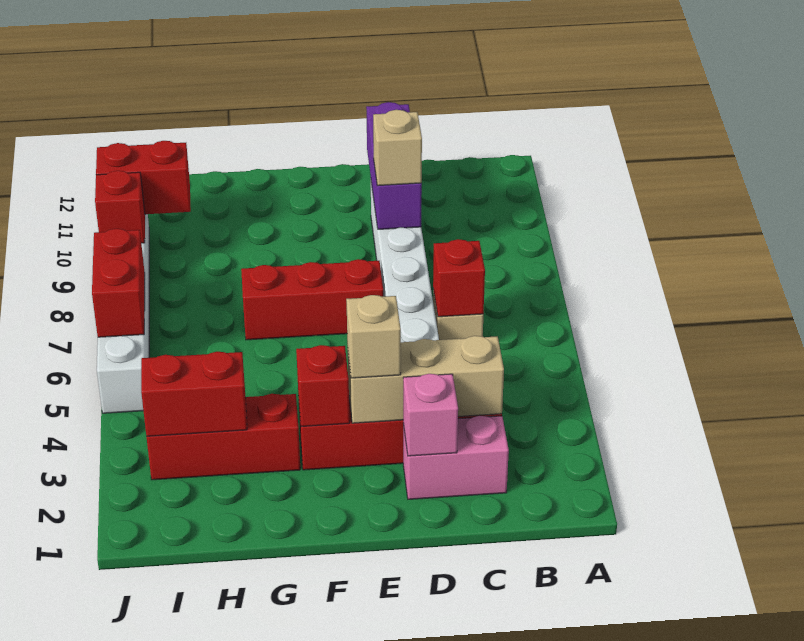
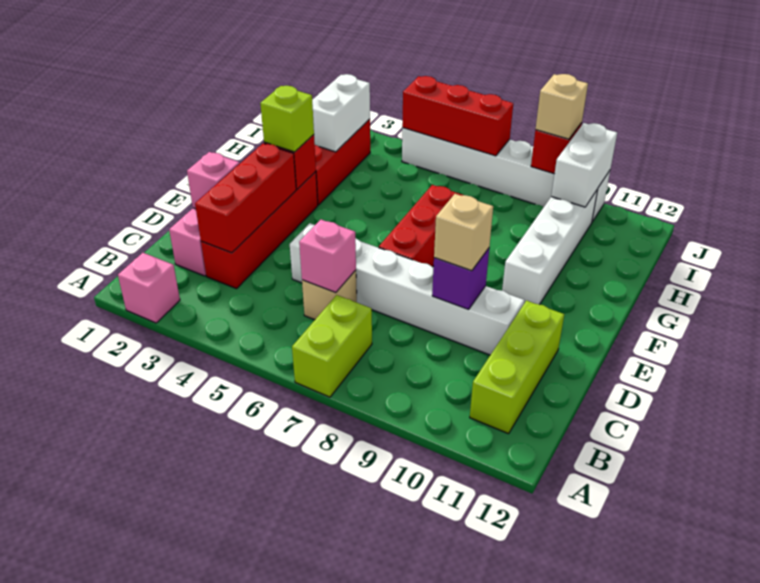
none -> pink 1x1 brick [118,253,180,323]
none -> lime 1x2 brick [292,295,372,397]
none -> lime 1x3 brick [470,301,564,434]
tan 1x3 brick [348,336,504,423] -> red 1x3 brick [195,143,296,253]
red 1x1 brick [433,239,485,317] -> pink 1x1 brick [299,220,356,293]
purple 1x3 brick [366,102,422,229] -> purple 1x1 brick [432,248,489,309]
tan 1x1 brick [346,295,401,378] -> tan 1x1 brick moved to [536,74,588,139]
none -> lime 1x1 brick [260,86,314,152]
none -> white 1x4 brick [502,189,598,304]
red 1x2 brick [141,352,247,436] -> white 1x2 brick [312,74,370,152]
red 1x2 brick [96,141,191,214] -> white 1x2 brick [551,123,617,207]
red 1x2 brick [92,229,145,337] -> red 1x3 brick [402,76,513,156]

